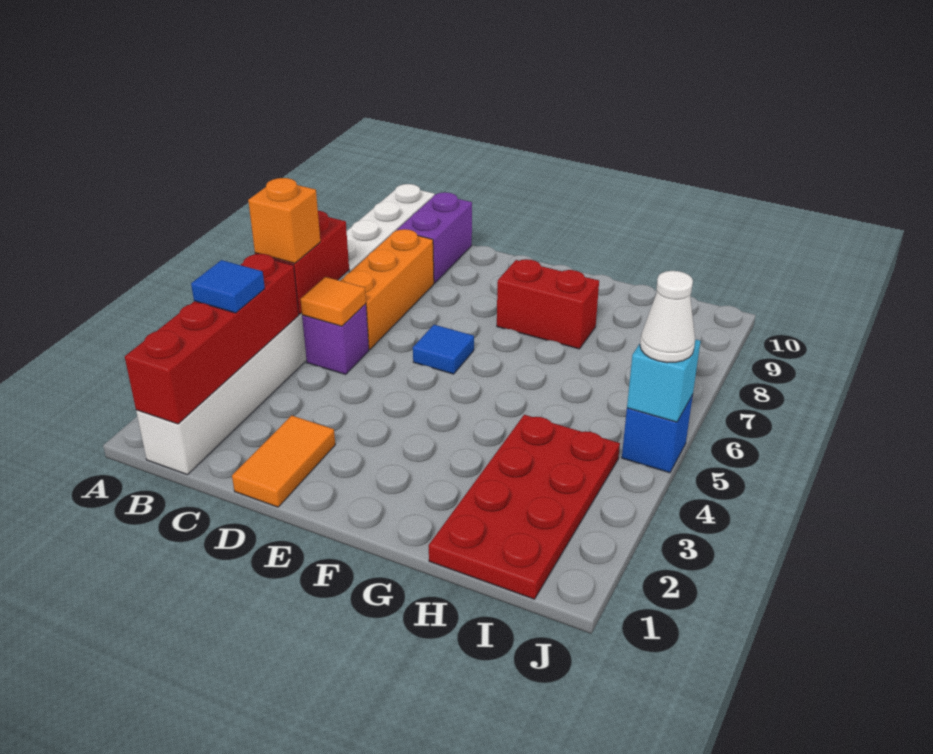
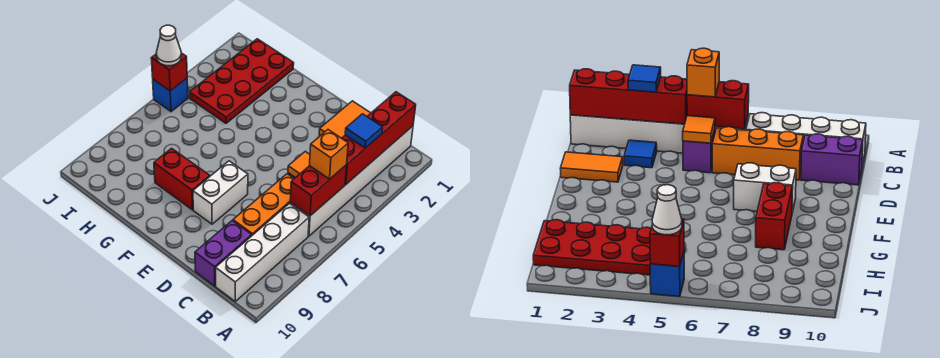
blue 1x1 tile [413,325,474,374] -> blue 1x1 tile moved to [624,140,657,168]
none -> white 1x2 brick [193,161,248,224]
cyan 1x1 brick [627,339,700,422] -> red 1x1 brick [151,53,187,91]

